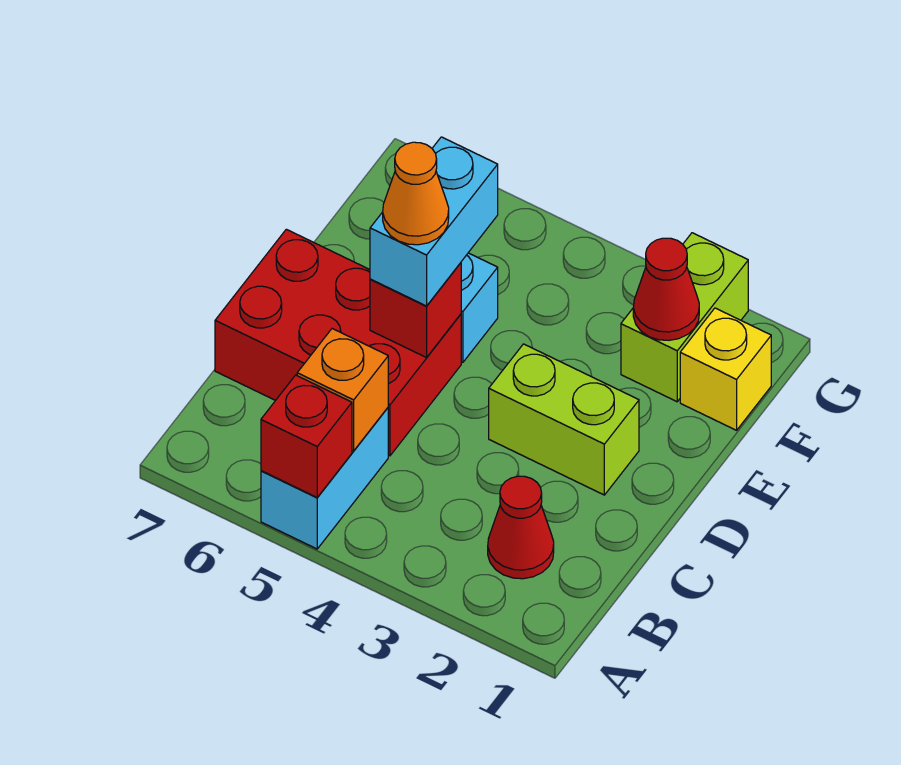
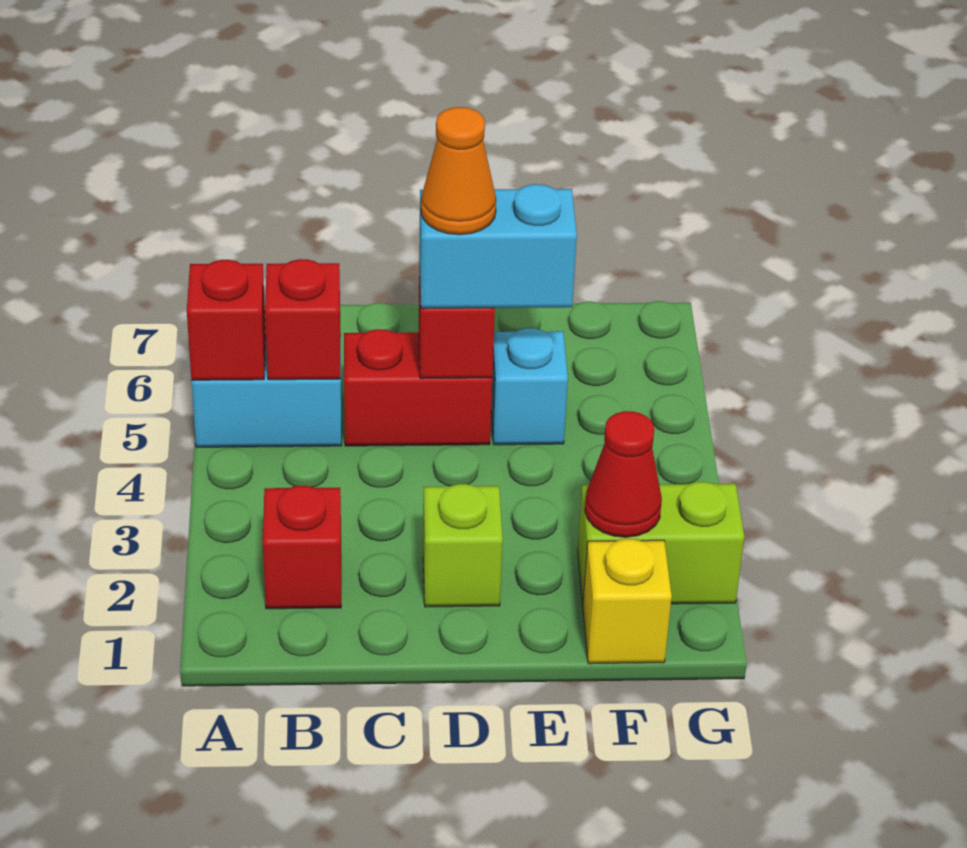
red 1x1 cone [488,476,554,579] -> red 1x1 brick [263,486,341,609]
orange 1x1 brick [297,329,388,451] -> red 1x1 brick [265,259,341,380]
red 2x3 brick [215,229,461,456] -> red 1x2 brick [344,329,492,446]
lime 1x2 brick [489,344,639,495] -> lime 1x1 brick [423,484,503,607]

